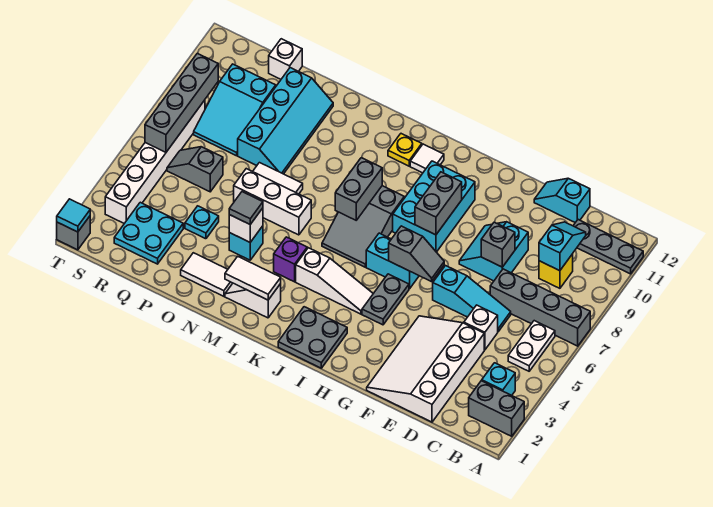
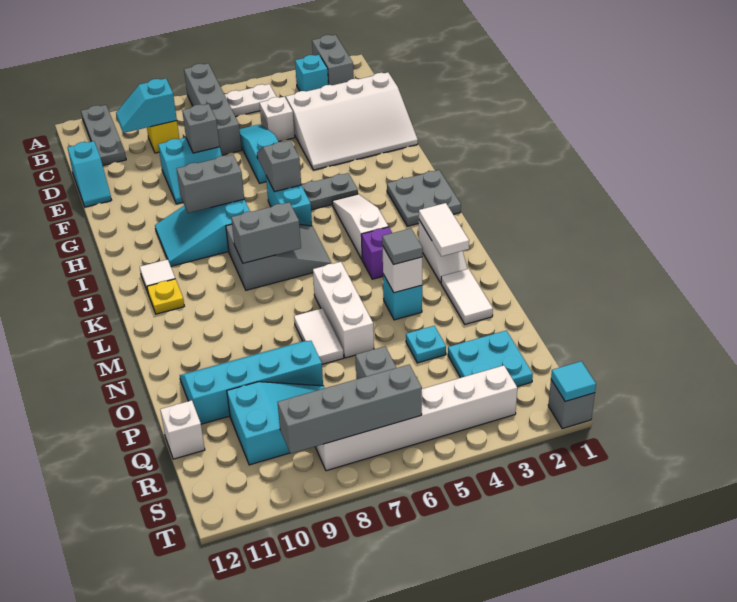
cyan 2x3 brick [393,161,475,252] -> cyan 2x3 slope [155,199,250,266]

